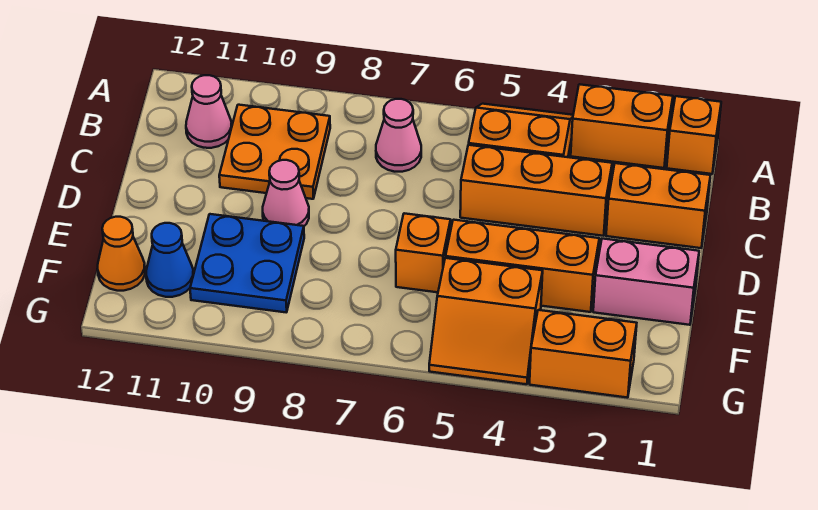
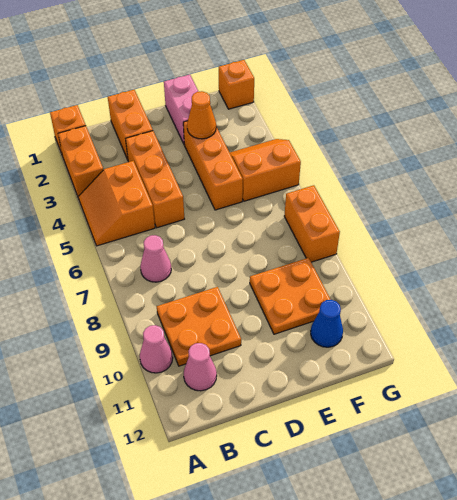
pink 1x1 cone [263,160,309,226] -> pink 1x1 cone moved to [140,325,173,373]
orange 1x1 brick [396,213,451,292] -> orange 1x1 brick moved to [219,60,254,109]
blue 2x2 plate [190,214,304,312] -> orange 2x2 plate [250,258,331,334]
orange 2x2 slope [429,258,543,384] -> orange 2x2 slope turned to [230,139,301,201]
orange 1x1 cone [97,217,145,291] -> orange 1x1 cone moved to [187,91,216,139]
orange 1x2 brick [530,310,637,398] -> orange 1x2 brick moved to [284,185,340,262]

